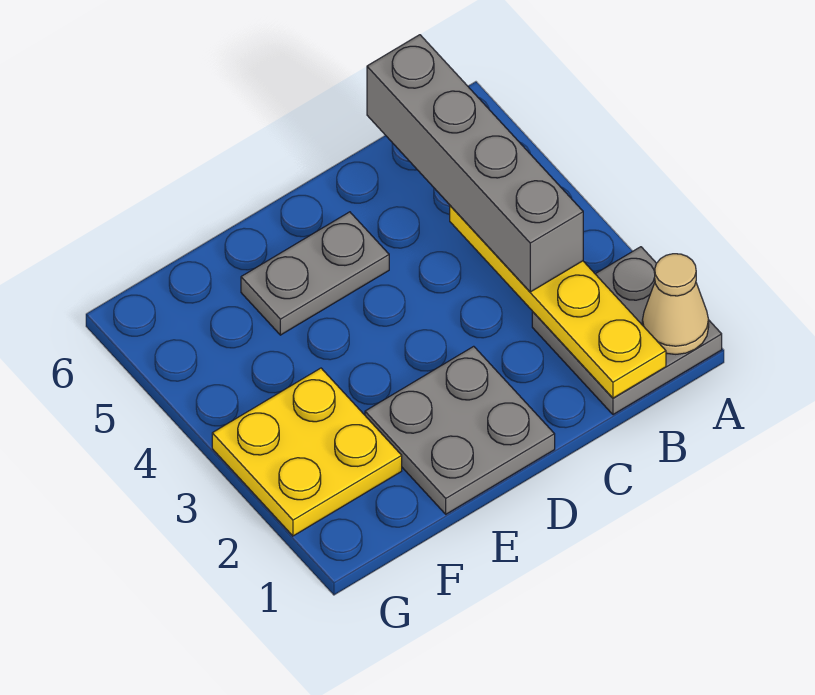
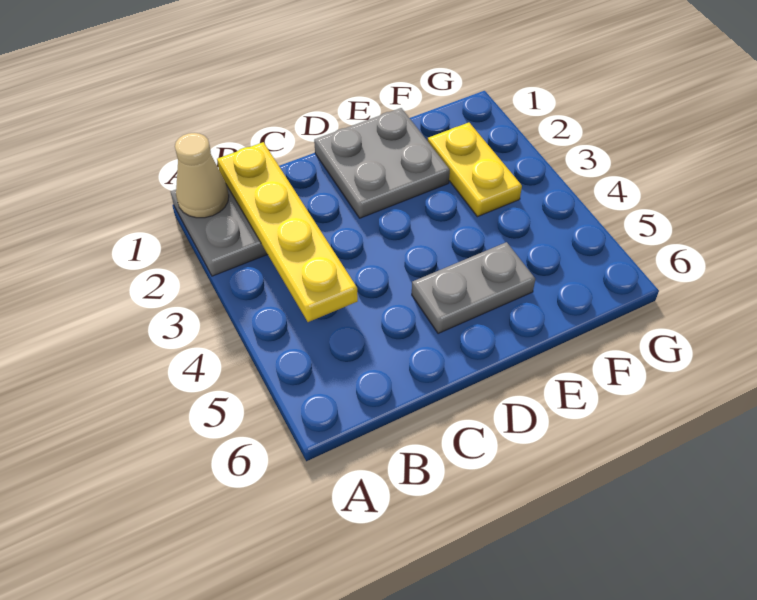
grey 1x4 brick [367,35,583,292] -> none
yellow 2x2 plate [212,368,402,536] -> yellow 1x2 plate [428,123,522,217]

